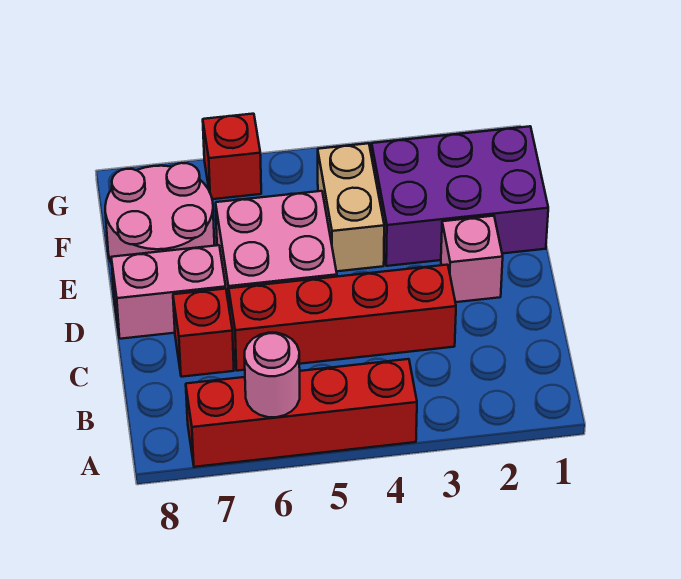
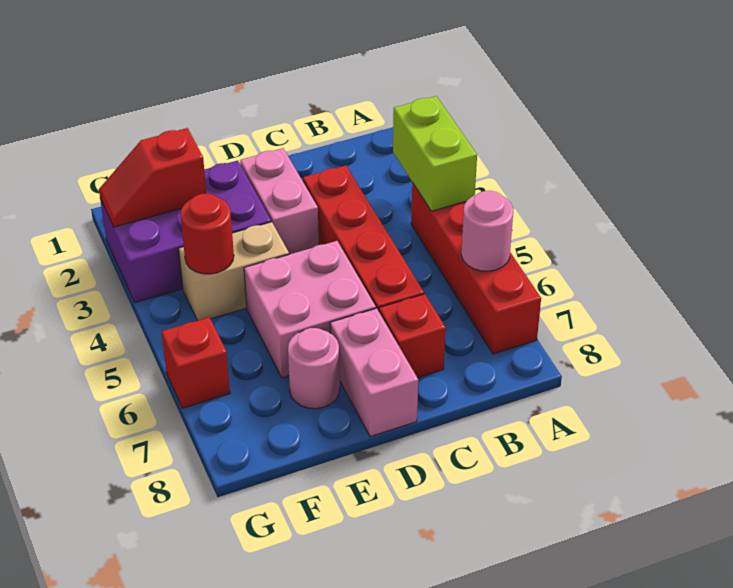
none -> lime 1x2 brick [393,96,477,211]
pink 1x1 brick [441,216,503,302] -> pink 1x2 brick [240,148,319,254]
purple 2x3 brick [372,126,548,266] -> purple 2x3 brick turned to [100,161,271,303]
pink 2x2 round brick [105,163,214,264] -> pink 1x1 round brick [288,328,340,409]
none -> red 1x2 slope [99,128,206,227]
none -> red 1x1 round brick [180,193,234,274]

